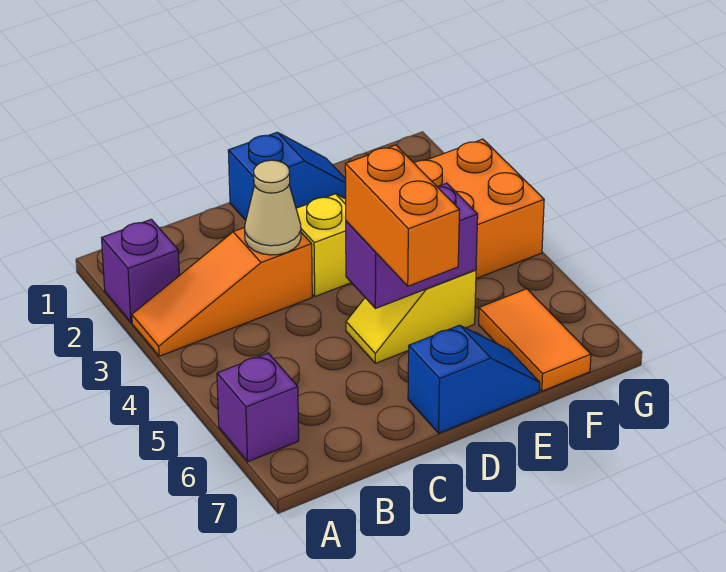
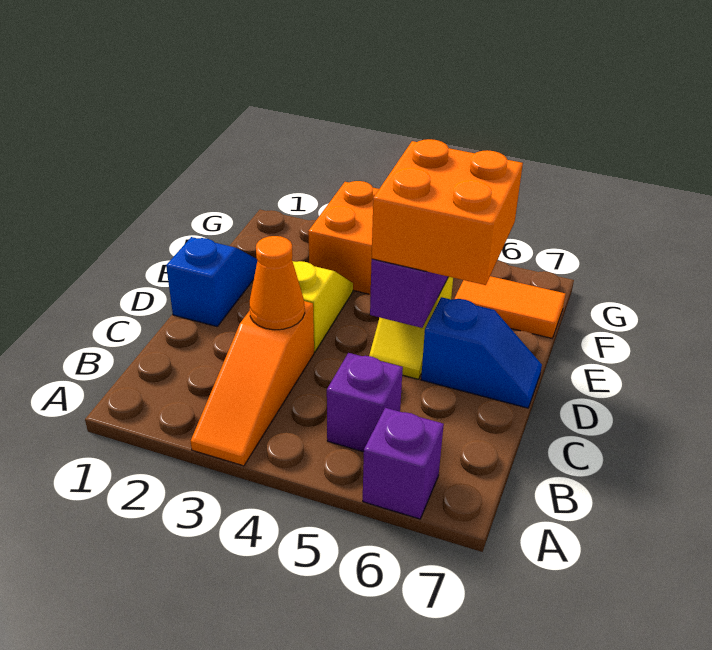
purple 1x1 brick [102,219,179,323] -> purple 1x1 brick moved to [327,353,403,452]
tan 1x1 cone [245,160,301,255] -> orange 1x1 cone [249,236,305,330]
orange 1x2 brick [345,145,459,286] -> orange 2x2 brick [372,139,523,285]
blue 1x2 slope [408,325,540,433] -> blue 1x2 slope turned to [421,297,542,408]

